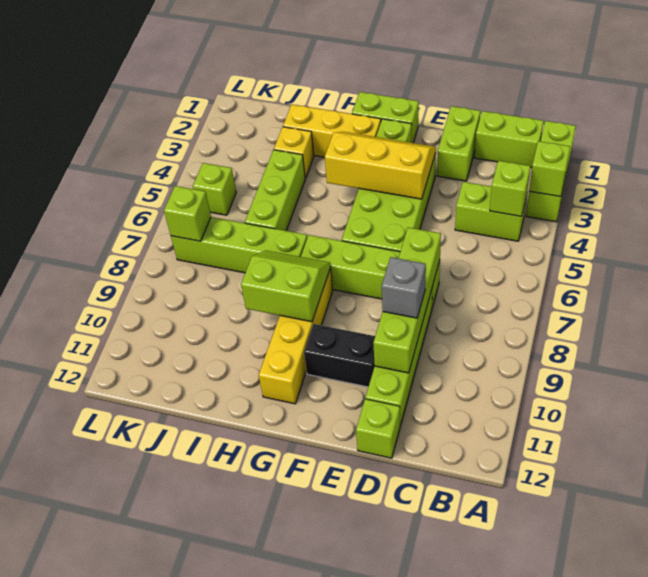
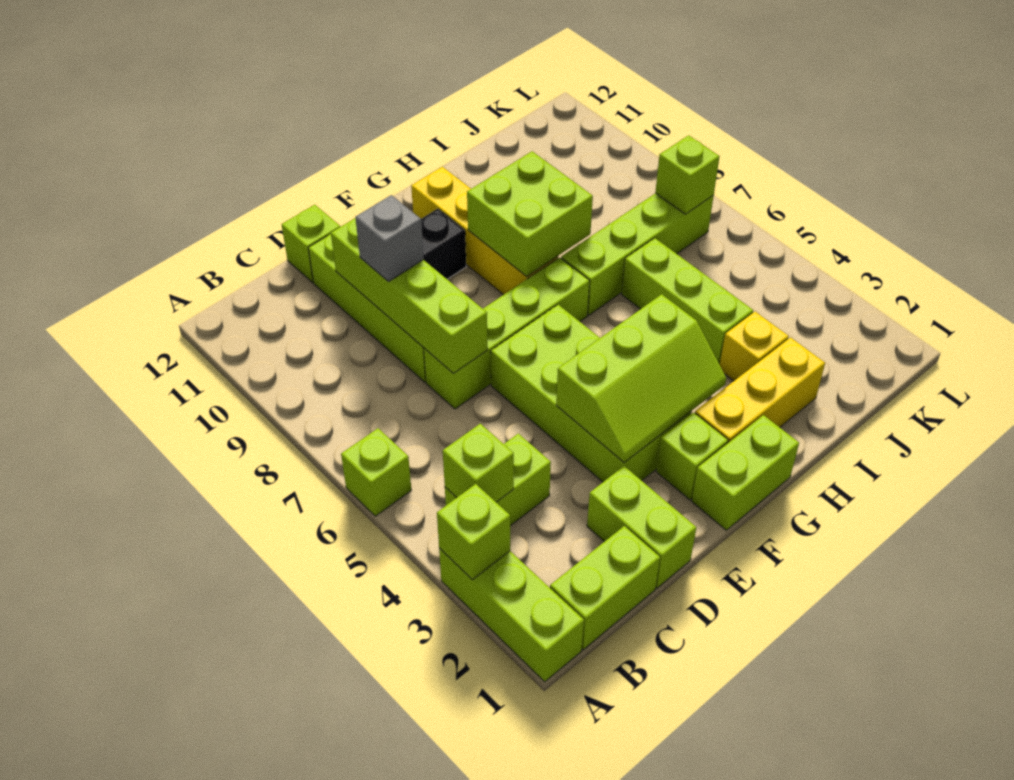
yellow 2x3 slope [325,132,436,199] -> lime 2x3 slope [556,294,726,463]
lime 2x2 slope [241,250,331,322] -> lime 2x2 brick [467,151,593,277]
lime 1x1 brick [193,163,236,215] -> lime 1x1 brick moved to [341,428,411,516]

